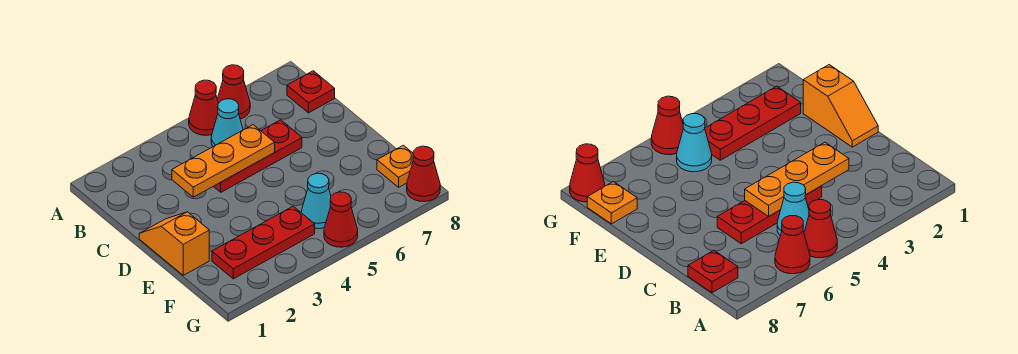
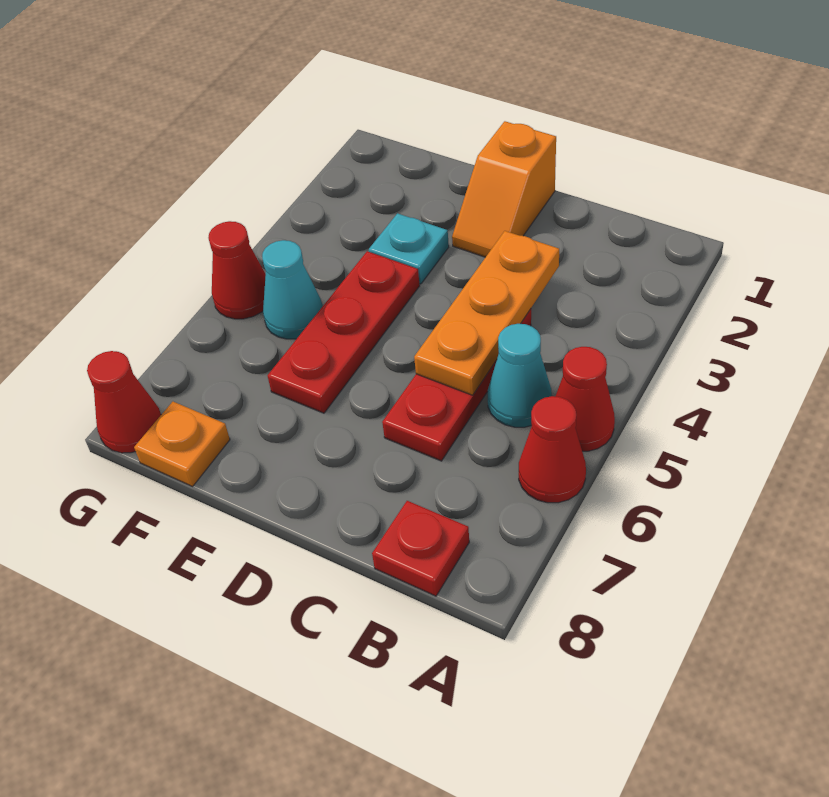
orange 1x2 slope [139,212,209,275] -> orange 1x2 slope turned to [452,121,556,257]
none -> cyan 1x1 plate [369,213,449,284]
red 1x3 plate [212,206,315,279] -> red 1x3 plate moved to [268,251,420,413]

